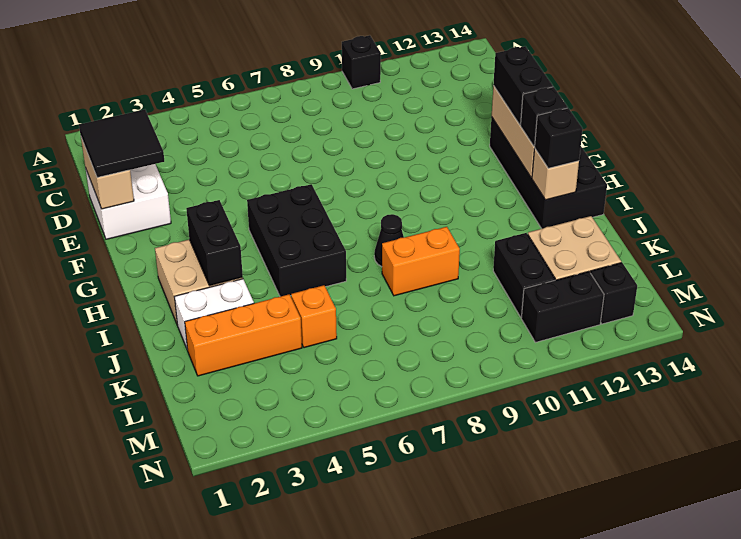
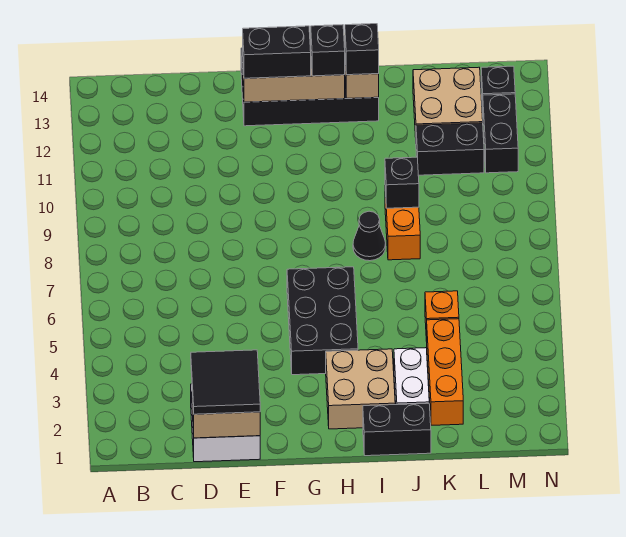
black 1x1 brick [342,35,381,89] -> black 1x1 brick moved to [385,157,419,208]
black 2x3 brick [247,184,346,297] -> black 2x3 brick turned to [287,267,358,375]
black 1x2 brick [186,200,243,286] -> black 1x2 brick moved to [363,403,431,456]

